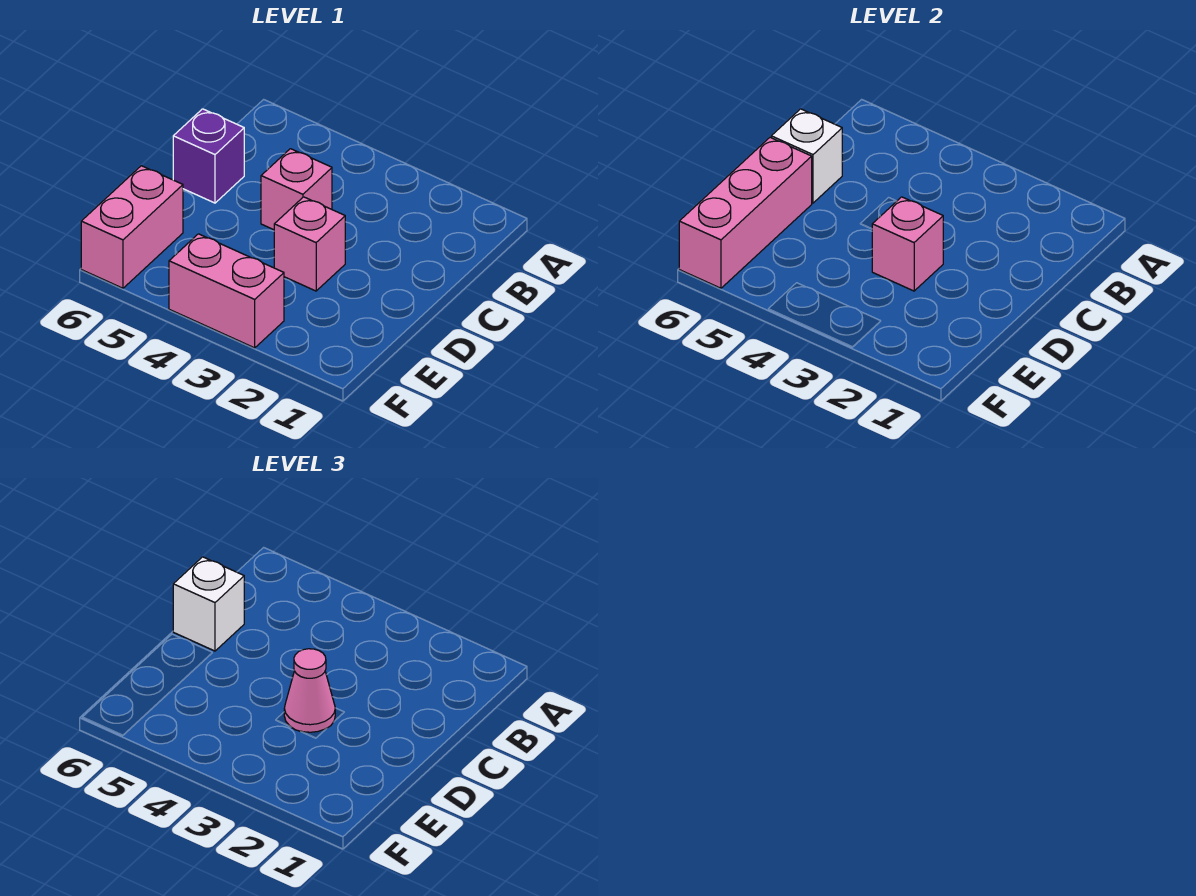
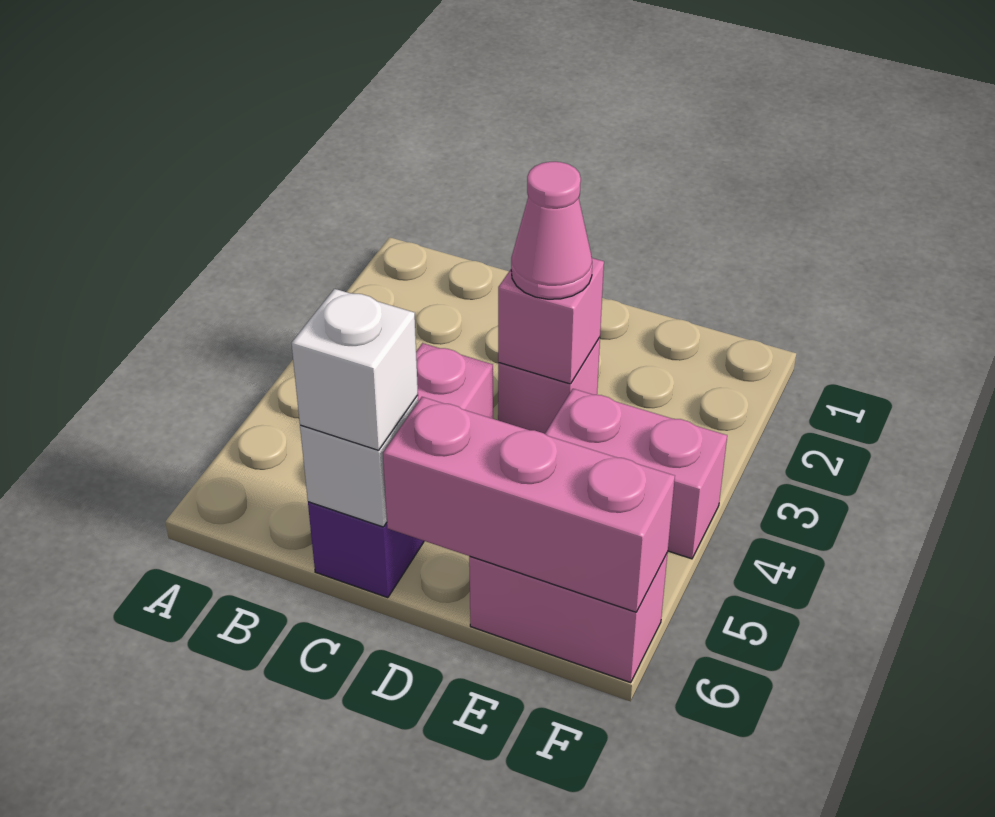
pink 1x2 brick [169,234,284,348] -> pink 1x2 brick turned to [545,389,727,559]

